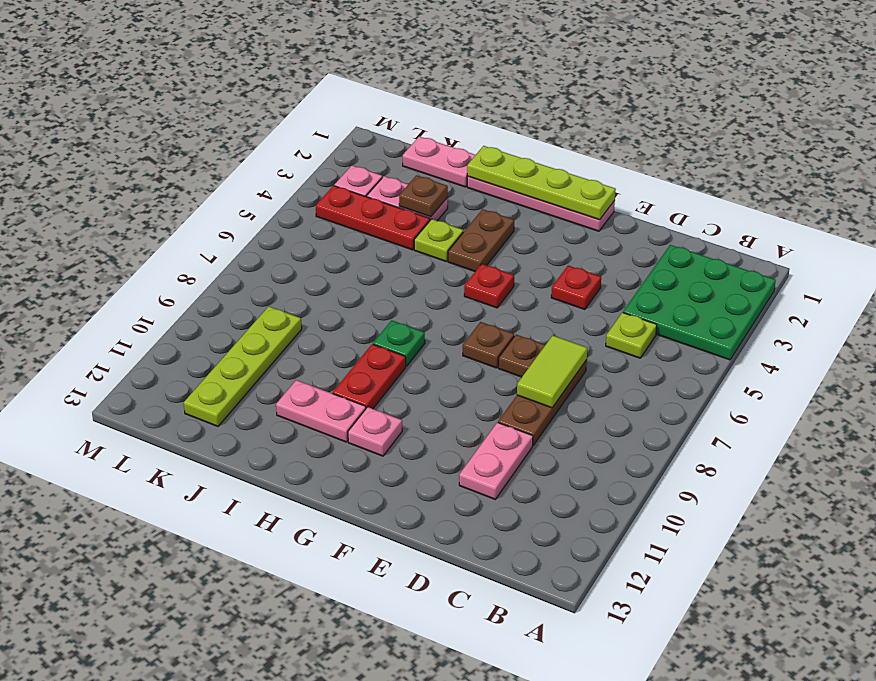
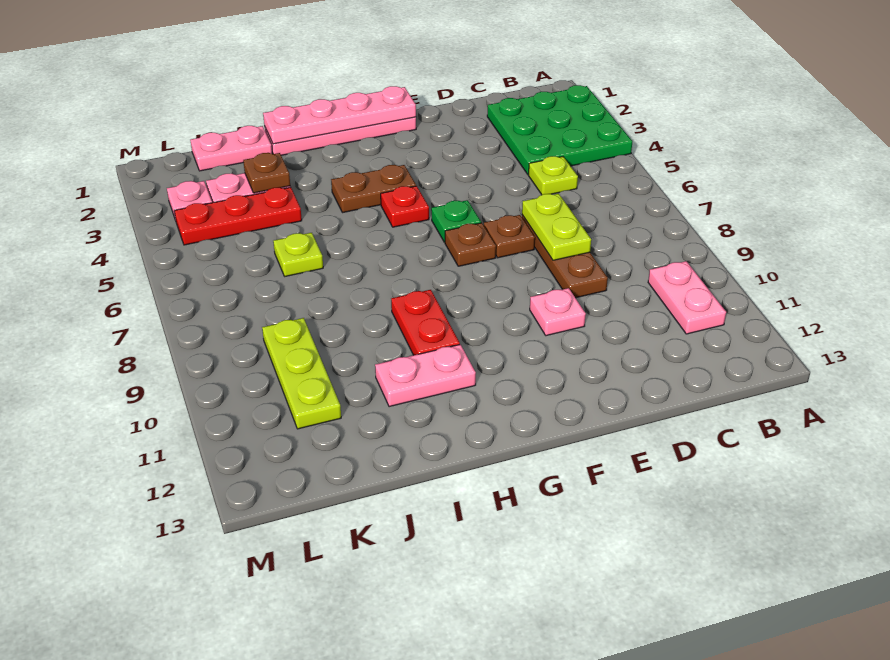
lime 1x2 tile [517,336,587,408] -> lime 1x2 plate [522,194,591,260]
pink 1x2 plate [459,422,533,499] -> pink 1x2 plate moved to [648,261,726,334]
red 1x1 plate [551,265,601,310] -> none
lime 1x4 plate [467,146,616,220] -> pink 1x4 plate [263,86,416,144]
pink 1x1 plate [348,407,402,456] -> pink 1x1 plate moved to [530,288,586,336]
brown 1x2 plate [448,209,514,271] -> brown 1x2 plate turned to [331,165,416,213]
green 1x1 plate [373,320,425,366] -> green 1x1 plate moved to [431,200,481,242]
lime 1x1 plate [414,219,463,261] -> lime 1x1 plate moved to [273,233,323,276]
lime 1x4 plate [184,306,302,426] -> lime 1x3 plate [262,318,341,429]

